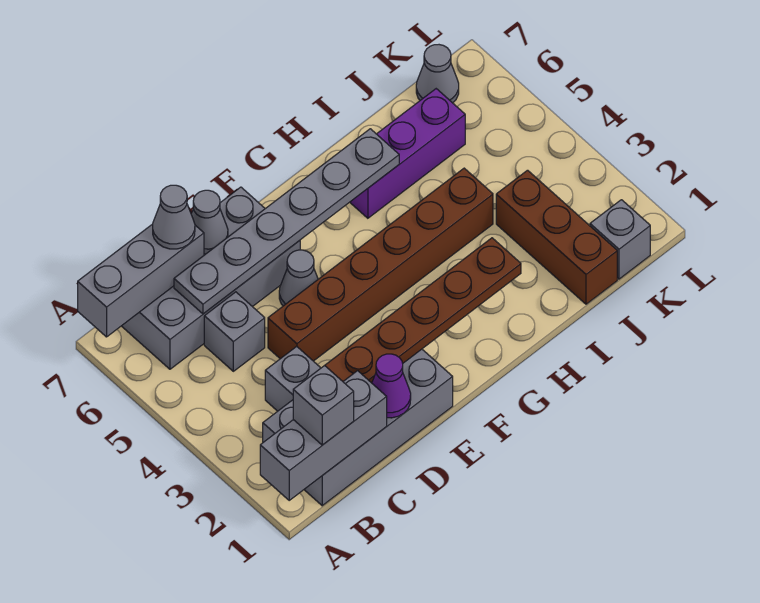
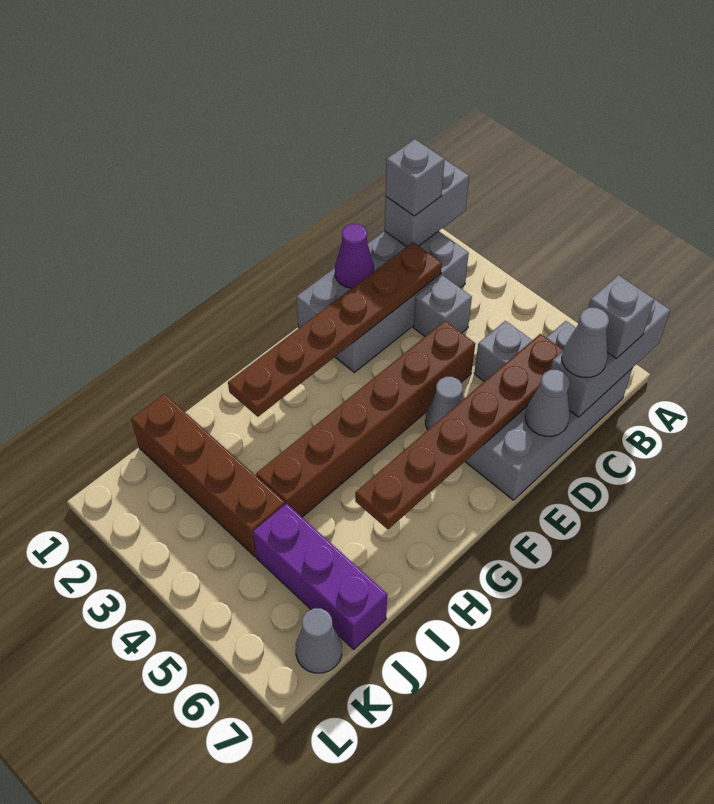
grey 1x3 brick [260,371,387,500] -> grey 1x2 brick [385,160,469,247]
grey 1x6 plate [174,129,399,314] -> brown 1x6 plate [355,334,563,529]
purple 1x3 brick [350,89,465,218] -> purple 1x3 brick turned to [253,503,387,649]
brown 1x3 brick [496,170,617,304] -> brown 1x4 brick [131,394,285,557]
grey 1x1 brick [590,200,650,279] -> grey 1x1 brick moved to [588,275,654,359]

